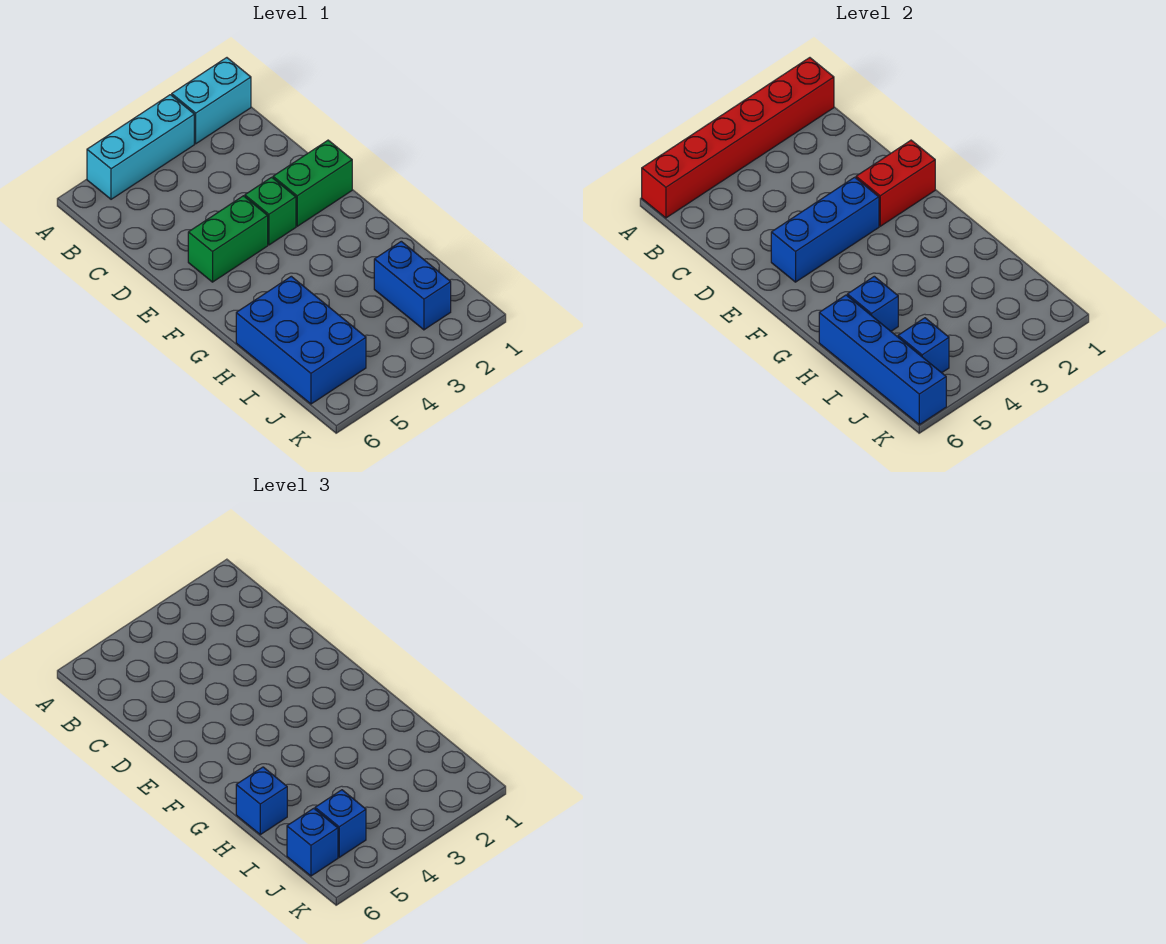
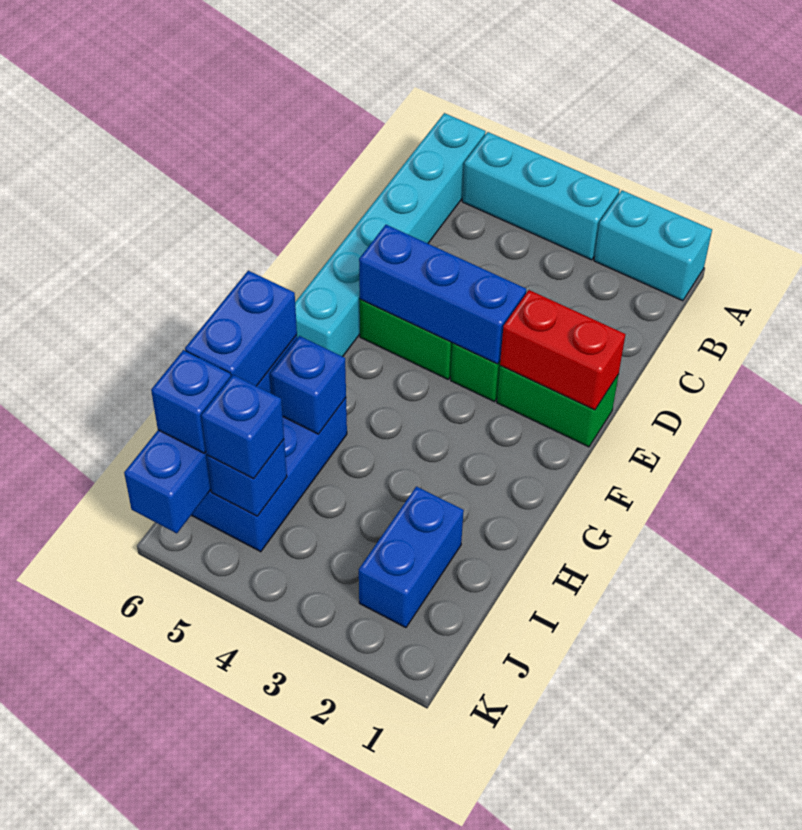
red 1x6 brick [642,58,834,218] -> none
none -> cyan 1x6 brick [295,113,486,357]
blue 1x1 brick [236,767,287,835] -> blue 1x2 brick [185,271,297,386]

